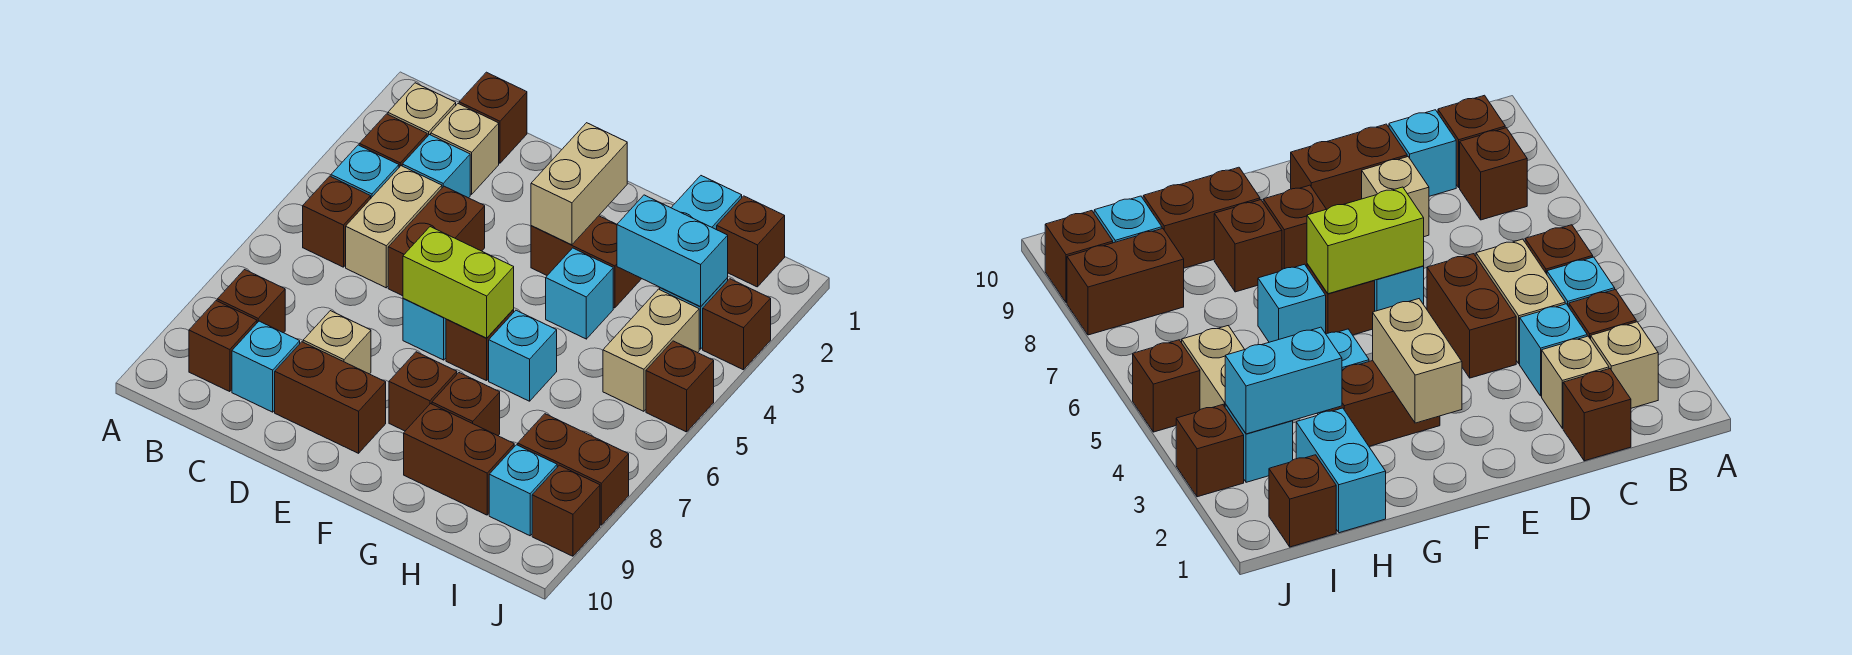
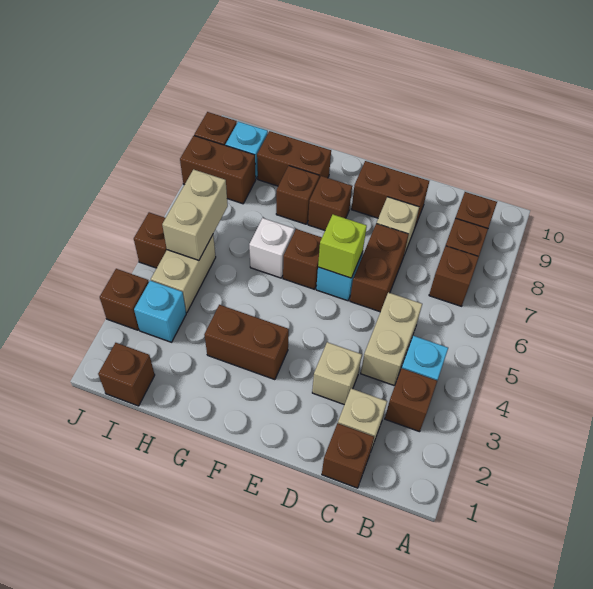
tan 1x1 brick [388,83,456,137] -> tan 1x1 brick moved to [312,342,362,405]
brown 1x1 brick [303,176,371,267] -> brown 1x1 brick moved to [429,246,479,306]
cyan 1x1 brick [402,135,470,198] -> none
cyan 1x1 brick [232,321,300,412] -> none
brown 1x2 brick [388,186,485,296] -> brown 1x2 brick moved to [350,224,409,312]
lime 1x2 brick [403,227,514,338] -> lime 1x1 brick [318,215,367,278]
tan 1x2 brick [531,123,627,245] -> tan 1x2 brick moved to [162,169,228,260]
cyan 1x1 brick [546,248,613,339] -> none
cyan 1x1 brick [489,310,557,401] -> white 1x1 brick [249,218,294,278]
cyan 1x2 brick [671,176,742,230] -> none
cyan 1x2 brick [617,195,728,307] -> none

